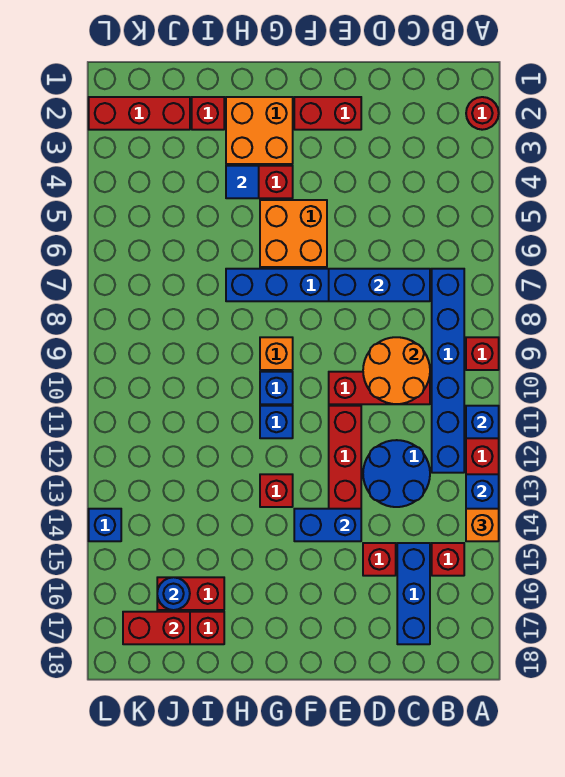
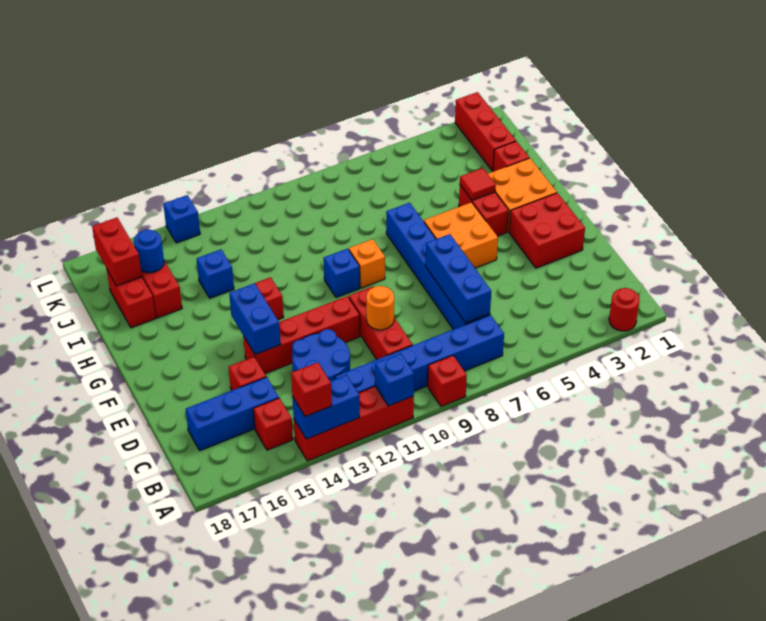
orange 1x1 brick [466,509,499,541] -> red 1x1 brick [291,362,332,416]
orange 2x2 round brick [363,337,430,404] -> orange 1x1 round brick [366,286,394,330]
red 1x2 brick [294,97,361,130] -> red 2x2 brick [509,193,585,268]
blue 1x1 brick [260,406,293,438] -> blue 1x1 brick moved to [197,249,234,298]
blue 1x1 tile [226,166,259,198] -> red 1x1 tile [460,168,496,200]

